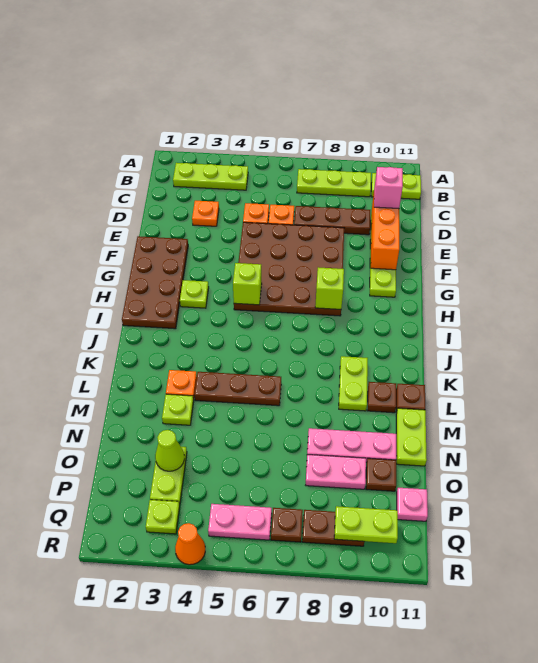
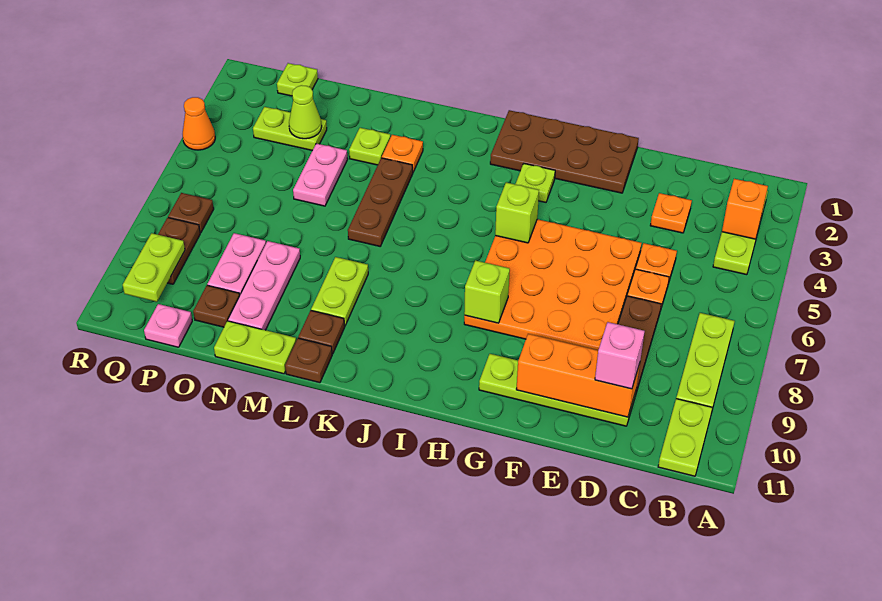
none -> orange 1x1 brick [722,179,768,239]
brown 4x4 plate [234,222,344,316] -> orange 4x4 plate [464,219,642,350]
lime 1x2 plate [339,356,368,411] -> lime 1x2 plate turned to [311,257,368,326]
lime 1x1 plate [146,500,180,534] -> lime 1x1 plate moved to [277,63,318,96]
pink 1x2 plate [208,504,272,540] -> pink 1x2 plate moved to [293,143,348,206]

